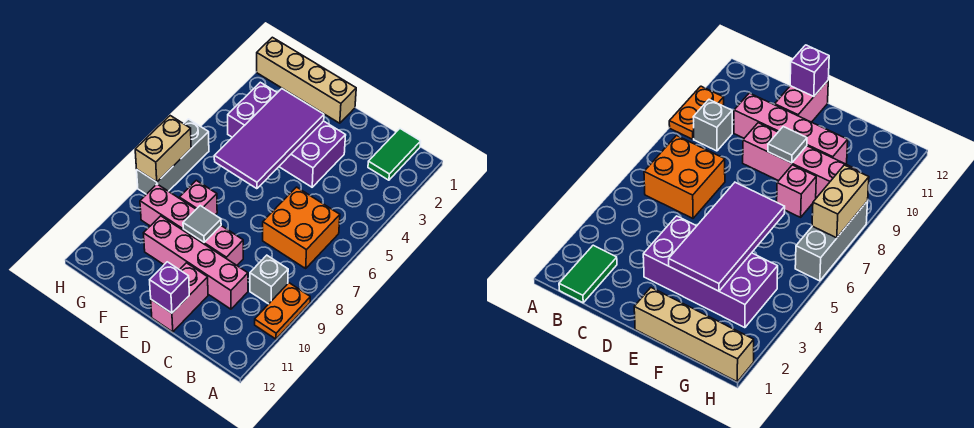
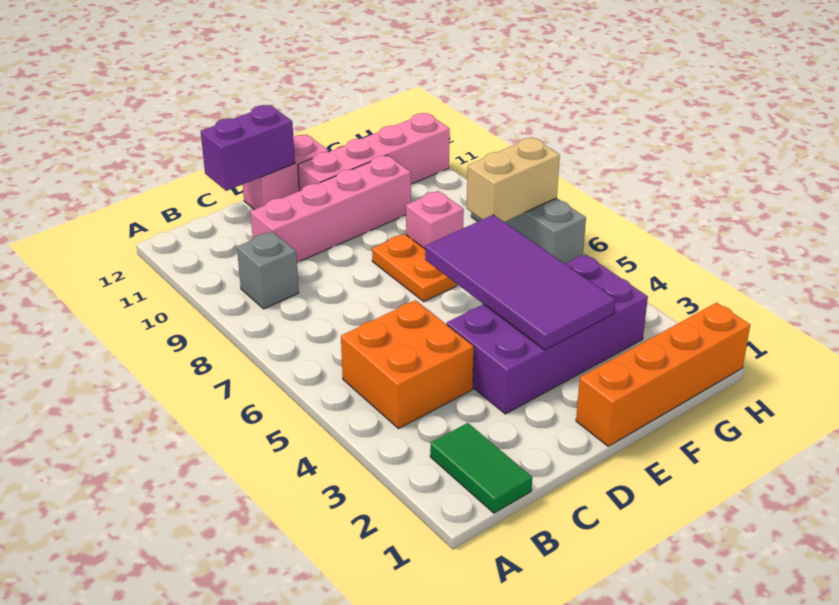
orange 1x2 plate [255,283,310,339] -> orange 1x2 plate moved to [372,234,457,302]
orange 2x2 brick [263,187,340,268] -> orange 2x2 brick moved to [341,300,474,428]
pink 1x4 brick [140,184,243,265] -> pink 1x4 brick moved to [298,113,450,191]
pink 1x2 brick [151,263,208,332] -> pink 1x2 brick turned to [243,135,329,210]
purple 1x1 brick [150,262,189,313] -> purple 1x2 brick [201,105,295,191]
tan 1x4 brick [257,37,356,123] -> orange 1x4 brick [576,303,750,446]
grey 1x1 tile [183,206,221,242] -> none
tan 1x2 brick [135,116,191,182] -> tan 1x2 brick turned to [467,137,560,222]

